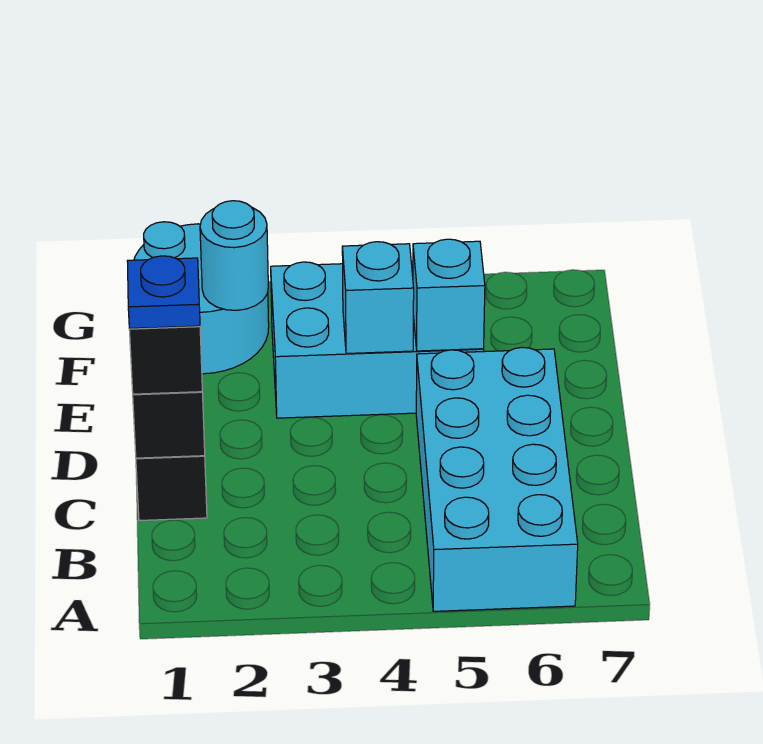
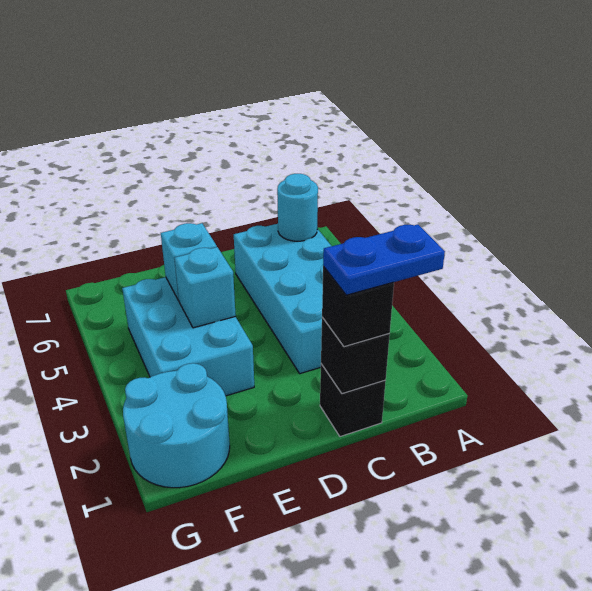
cyan 2x4 brick [416,347,578,611] -> cyan 2x4 brick turned to [234,224,331,374]
blue 1x1 plate [127,256,200,329] -> blue 1x2 plate [323,225,445,295]
cyan 1x1 round brick [200,201,268,310] -> cyan 1x1 round brick moved to [277,174,318,241]

